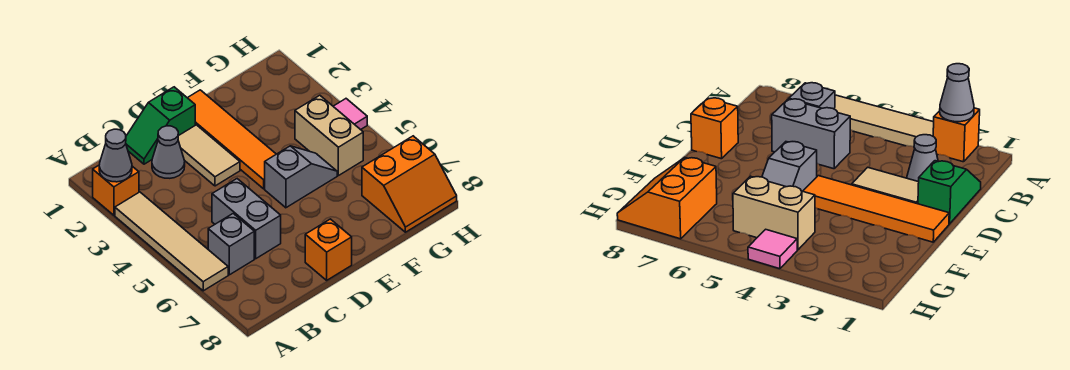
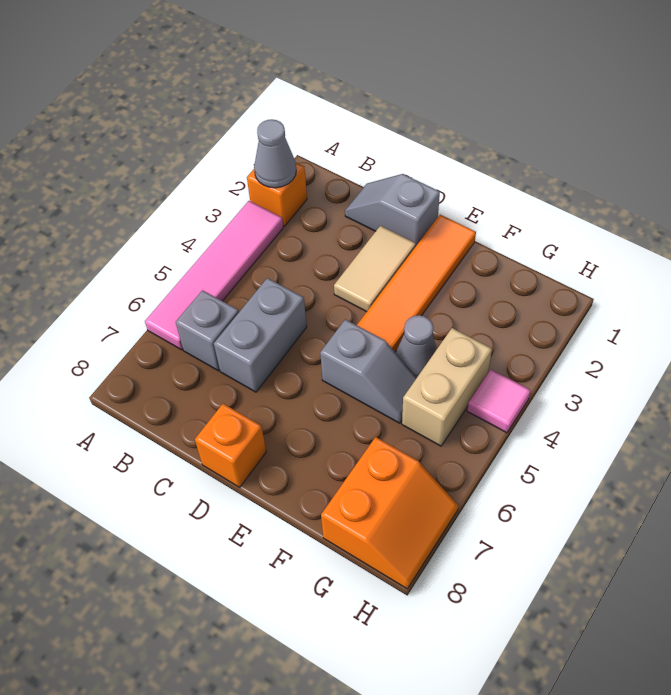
tan 1x4 tile [115,192,228,291] -> pink 1x4 tile [145,201,283,350]
green 1x2 slope [126,87,195,164] -> grey 1x2 slope [345,174,440,246]
grey 1x1 cone [152,126,185,178] -> grey 1x1 cone moved to [395,315,437,377]
orange 2x2 slope [362,136,457,232] -> orange 2x2 slope turned to [321,437,458,589]

